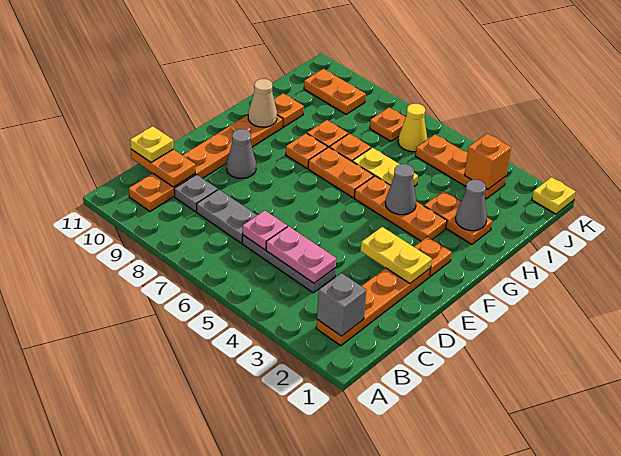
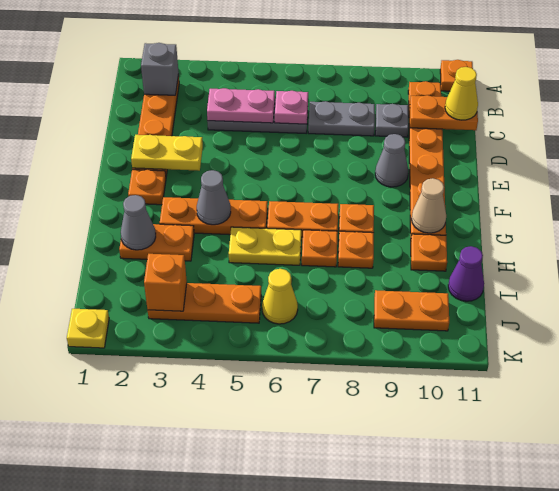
yellow 1x1 plate [130,126,173,162] -> yellow 1x1 cone [445,67,478,120]
none -> purple 1x1 cone [448,246,484,301]
orange 1x1 plate [370,107,406,141] -> orange 1x1 plate moved to [440,60,473,91]

